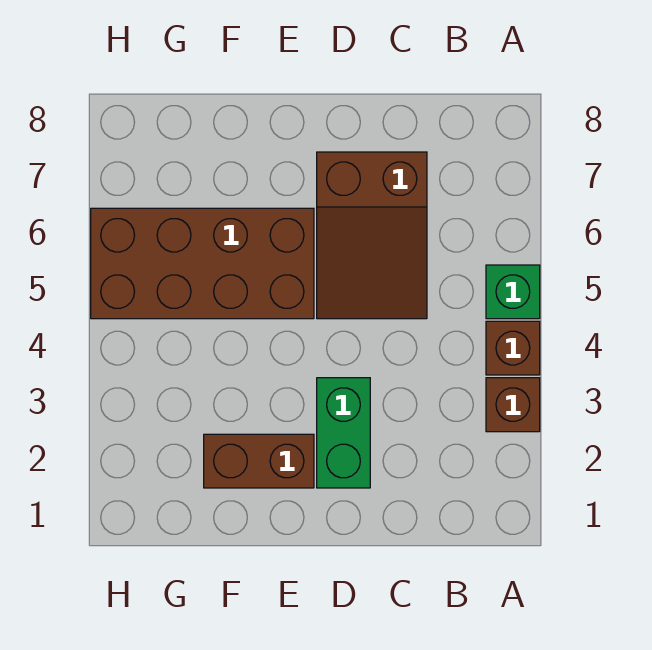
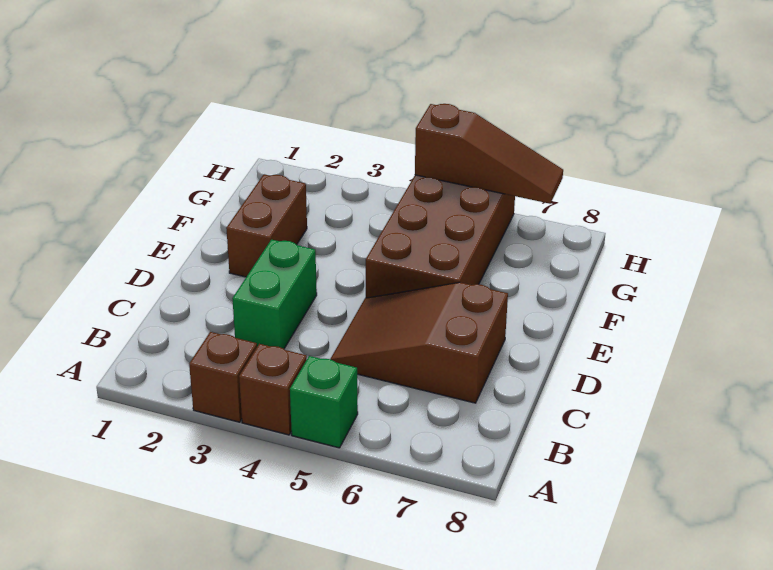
green 1x2 brick [317,378,370,488] -> green 1x2 brick turned to [232,240,317,349]
none -> brown 1x3 slope [415,104,563,204]

